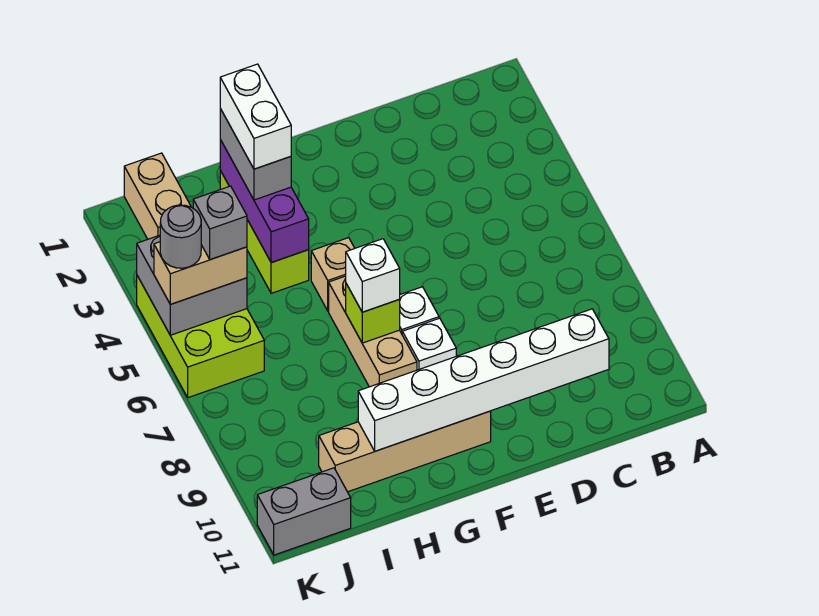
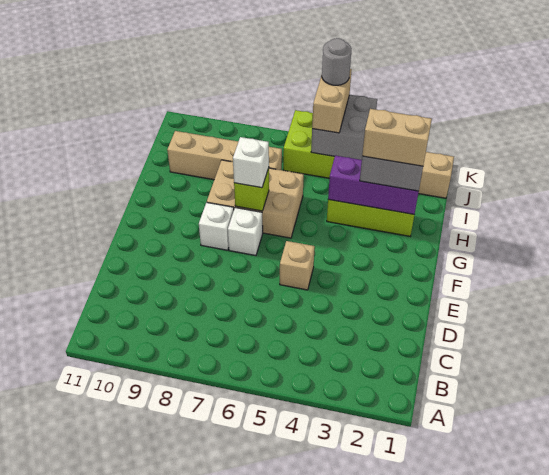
white 1x6 brick [358,309,609,451] -> none
tan 1x4 brick [319,411,491,492] -> tan 1x4 brick turned to [167,131,282,180]
tan 1x1 brick [311,238,355,311] -> tan 1x1 brick moved to [280,241,315,290]
tan 1x3 brick [329,276,417,387] -> tan 2x3 brick [207,160,304,238]
white 1x2 brick [220,64,291,169] -> tan 1x2 brick [362,109,432,166]
grey 1x1 brick [193,186,247,260] -> none
grey 1x2 brick [257,468,351,555] -> none

